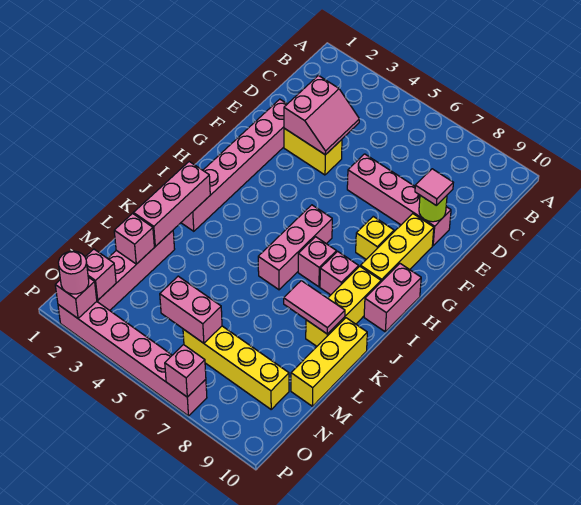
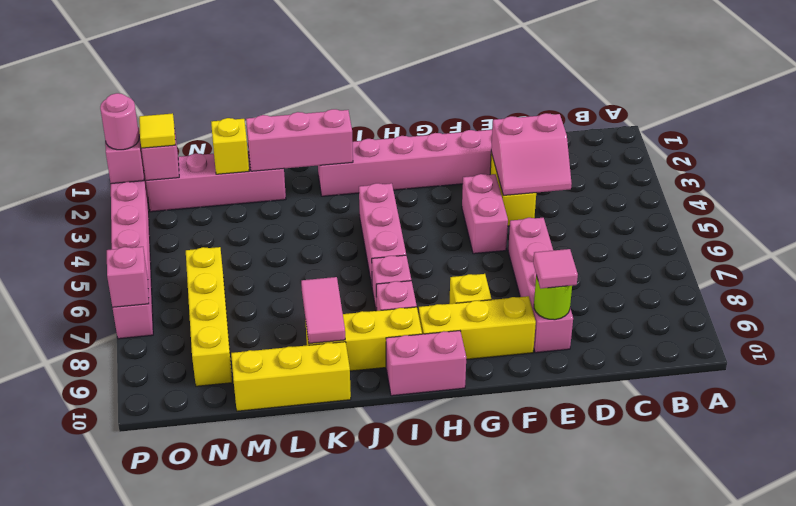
pink 1x3 brick [258,205,332,290] -> pink 1x3 brick turned to [359,183,406,285]
pink 1x1 brick [114,213,154,264] -> yellow 1x1 brick [211,118,249,174]
pink 1x2 brick [160,276,222,343] -> pink 1x2 brick moved to [462,174,508,254]
none -> yellow 1x1 tile [139,113,175,148]

